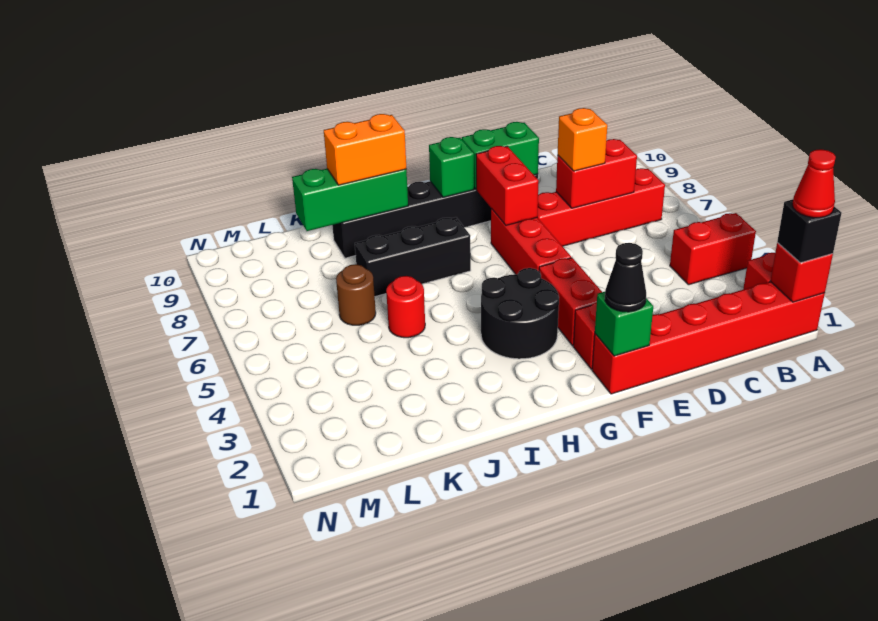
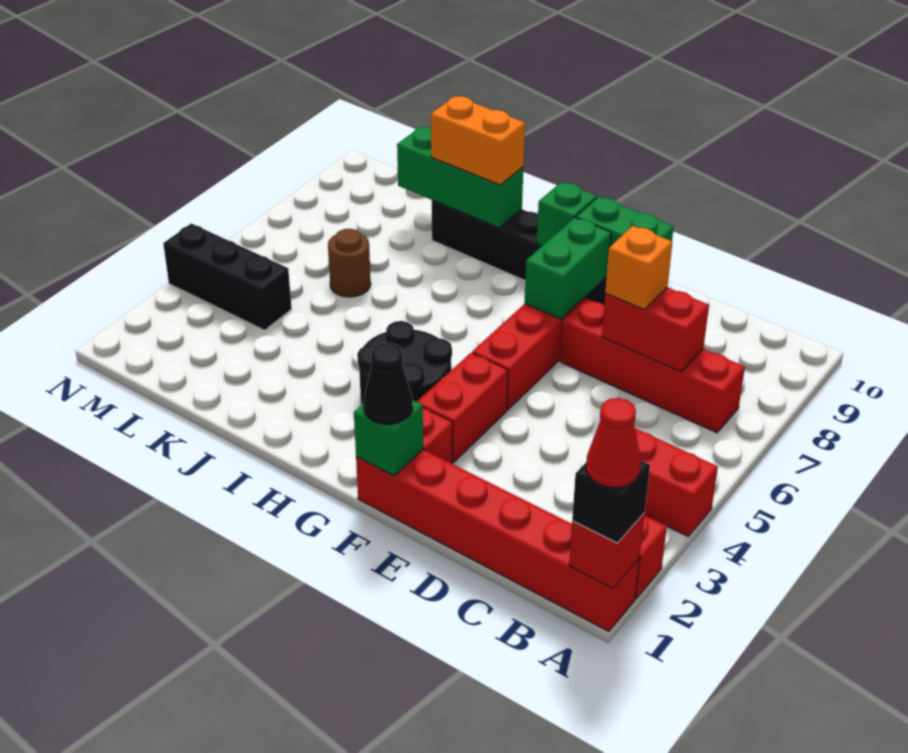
red 1x2 brick [476,146,539,225] -> green 1x2 brick [525,218,611,319]
black 1x3 brick [355,217,471,297] -> black 1x3 brick moved to [163,223,292,330]
red 1x1 round brick [386,276,425,338] -> none

